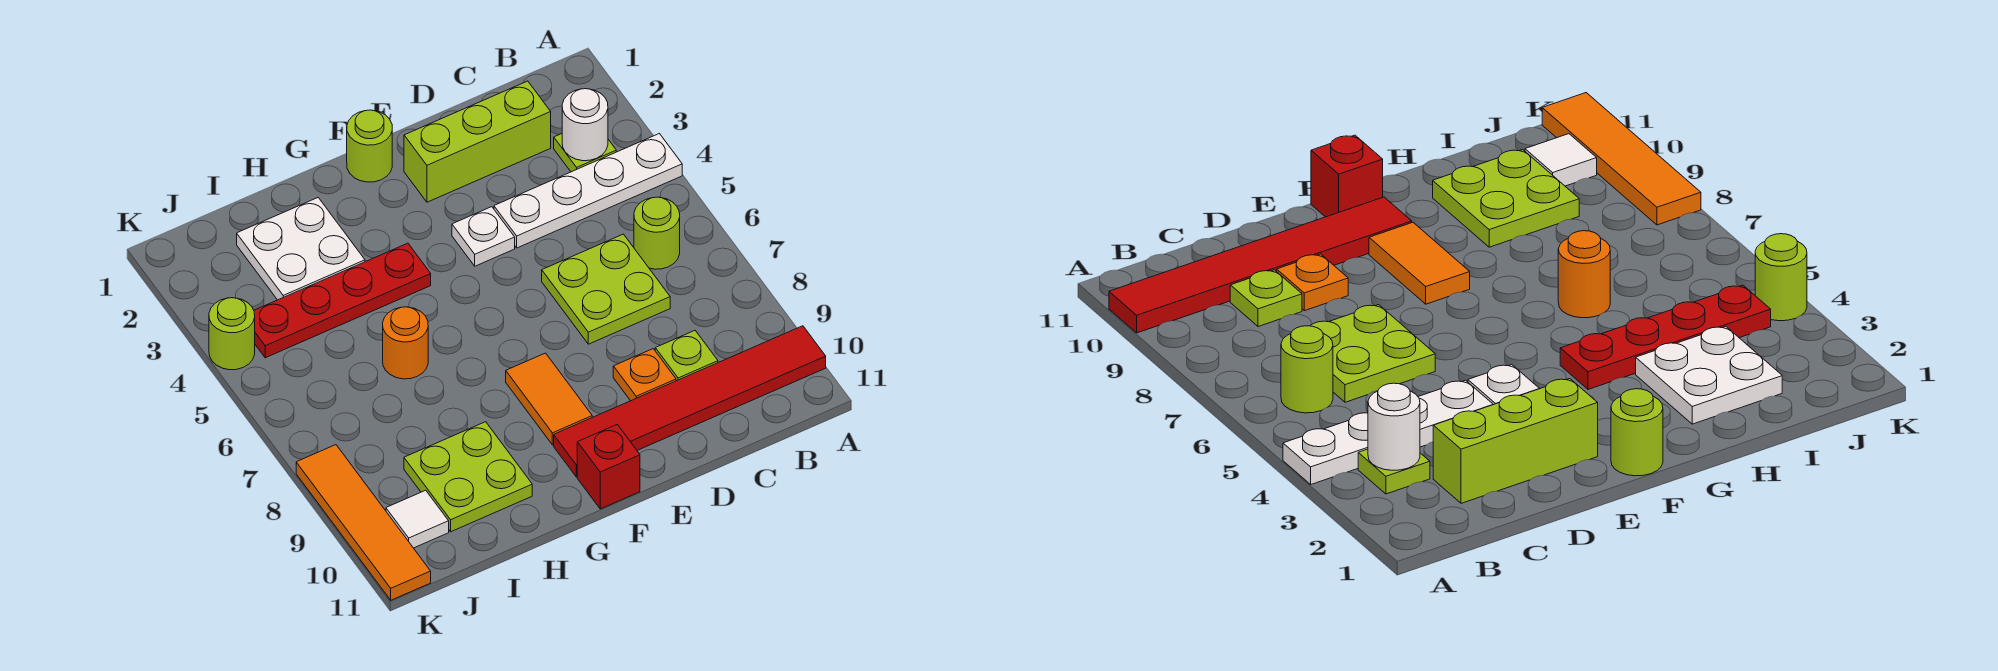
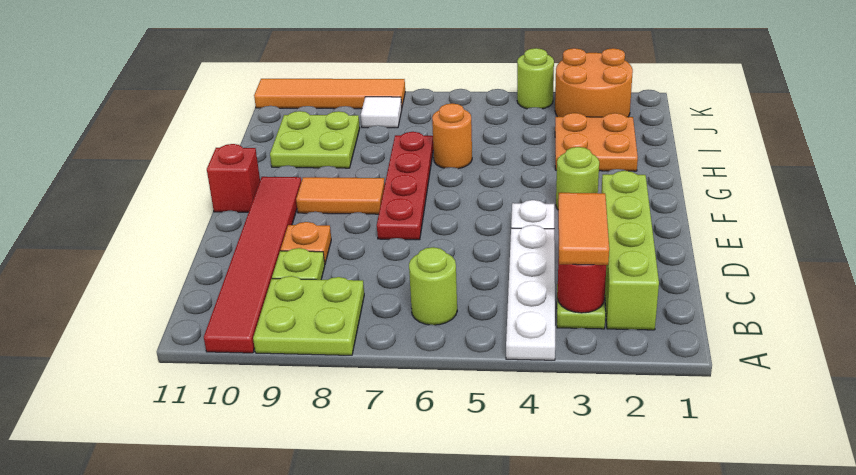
white 1x1 round brick [562,89,608,161] -> red 1x1 round brick [557,259,606,313]
none -> orange 1x2 tile [558,193,609,265]
lime 1x3 brick [404,81,551,202] -> lime 1x4 brick [601,171,659,330]
lime 2x2 plate [542,234,670,344] -> lime 2x2 plate moved to [253,276,364,355]
lime 1x1 round brick [347,110,392,182] -> lime 1x1 round brick moved to [556,147,599,209]
red 1x4 plate [254,243,431,358] -> red 1x4 plate moved to [377,132,433,240]
white 2x2 plate [237,198,365,300] -> orange 2x2 plate [555,113,638,171]
none -> orange 2x2 round brick [555,48,633,117]
white 1x1 tile [386,490,449,548] -> white 1x1 tile moved to [361,97,402,128]

